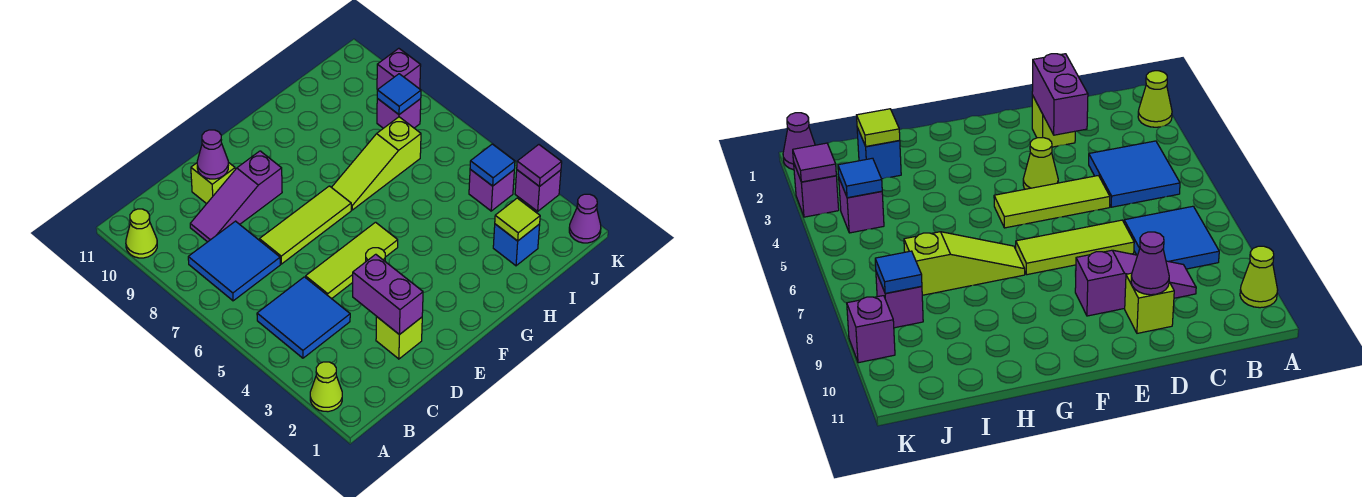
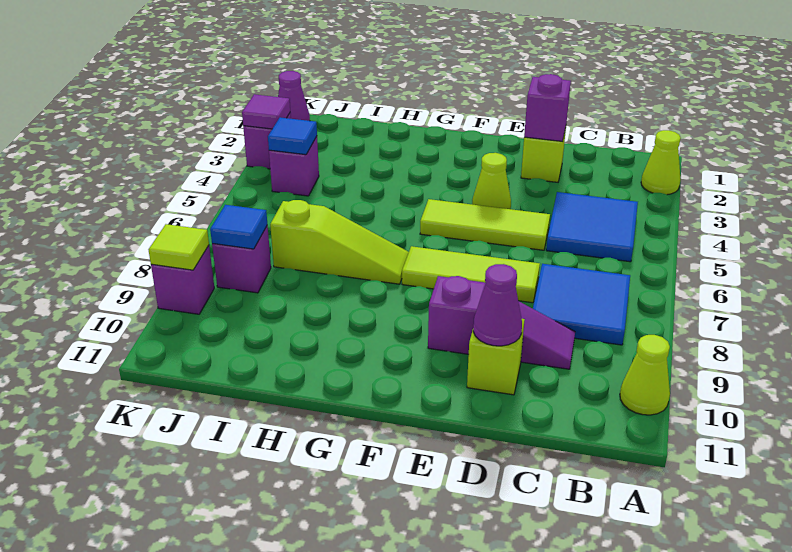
purple 1x2 brick [353,254,423,335] -> purple 1x1 brick [524,74,571,141]
blue 1x1 brick [493,224,540,266] -> none
lime 1x1 tile [495,198,540,241] -> lime 1x1 tile moved to [148,224,209,270]

